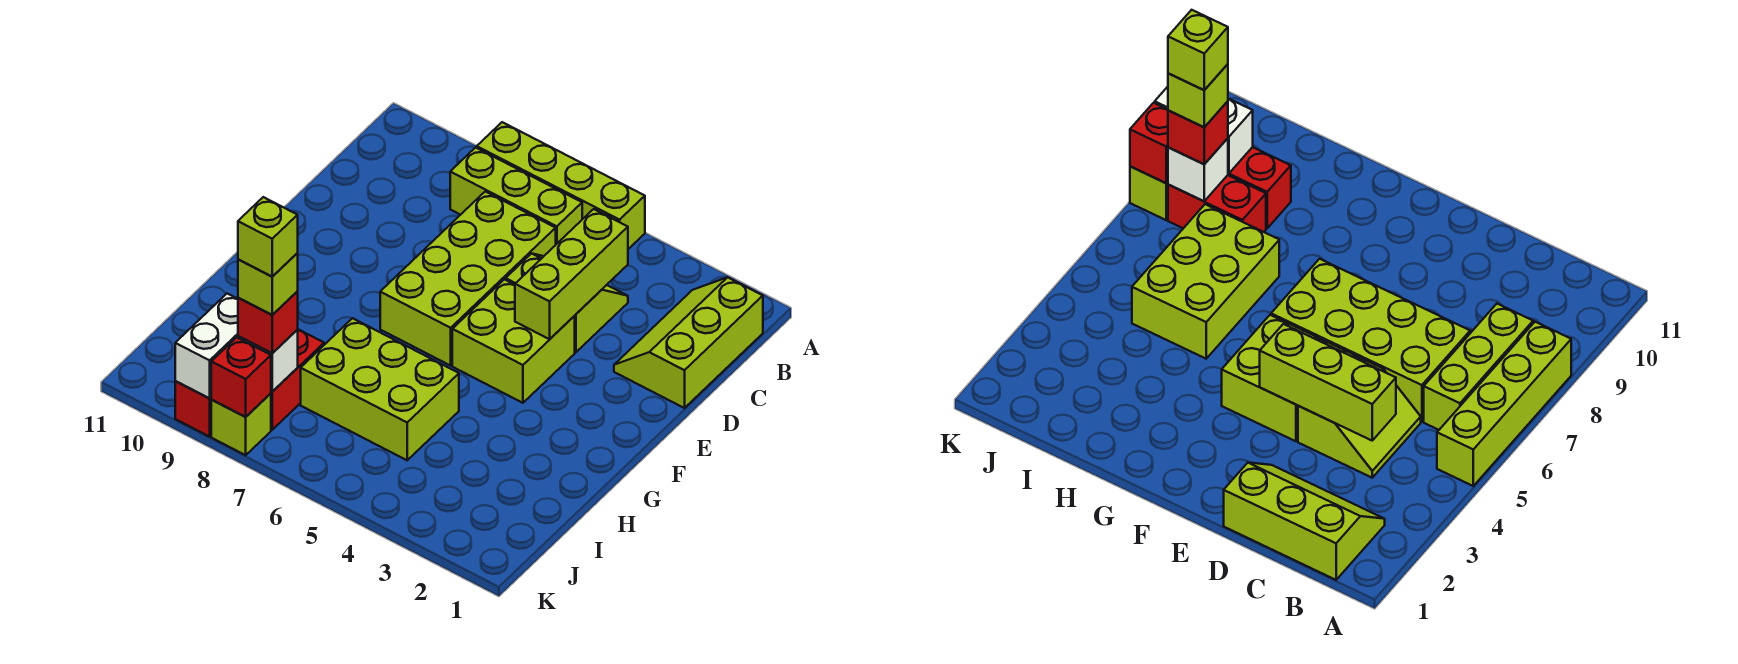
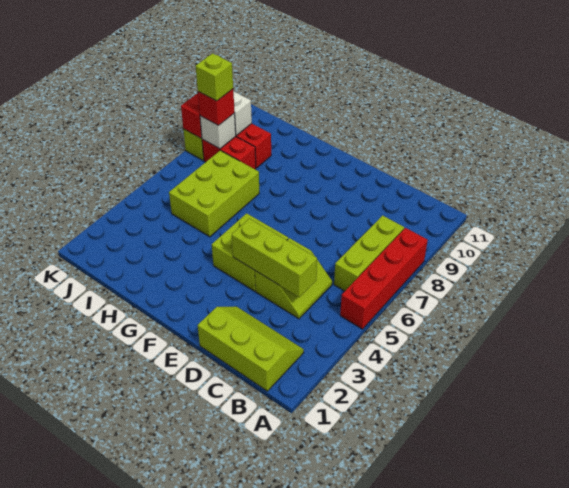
lime 1x4 brick [477,122,645,249] -> red 1x4 brick [340,228,428,329]
lime 2x4 brick [380,192,556,366] -> none
lime 1x1 brick [238,197,298,277] -> none

